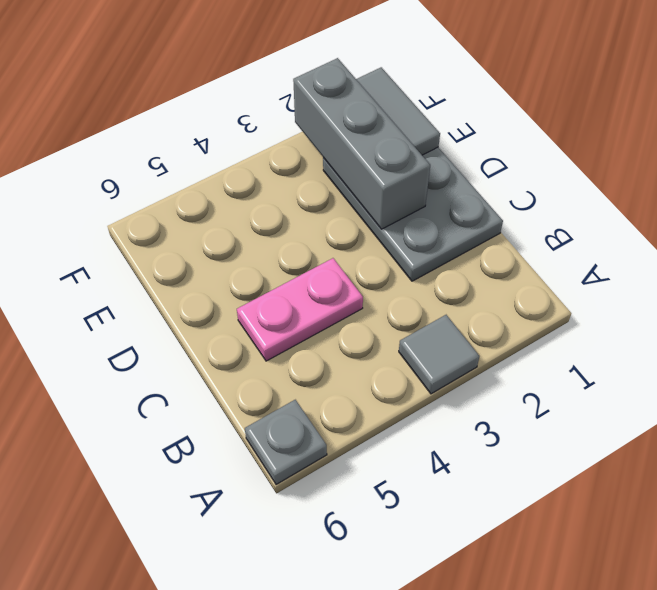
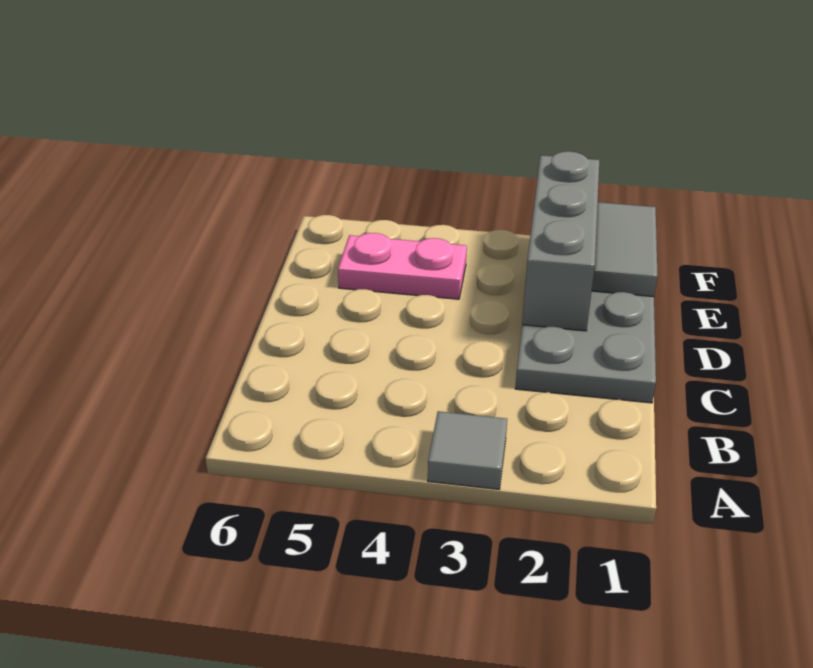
grey 1x1 plate [245,400,327,485] -> none
pink 1x2 plate [237,258,363,361] -> pink 1x2 plate moved to [338,233,467,299]

